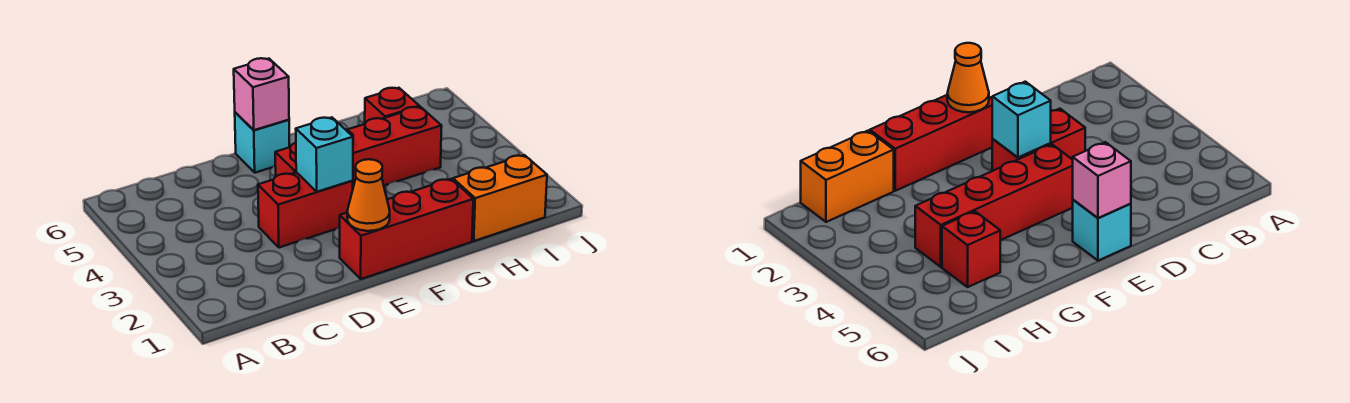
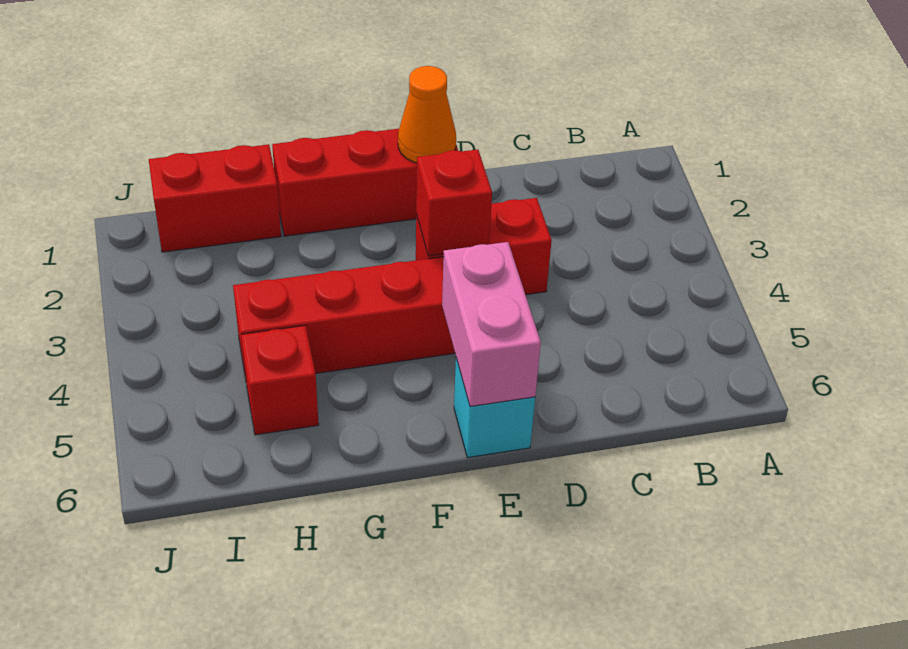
cyan 1x1 brick [296,117,353,192] -> red 1x1 brick [416,149,492,256]
pink 1x1 brick [234,58,289,130] -> pink 1x2 brick [442,242,541,407]
orange 1x2 brick [453,155,547,241] -> red 1x2 brick [149,144,281,252]

